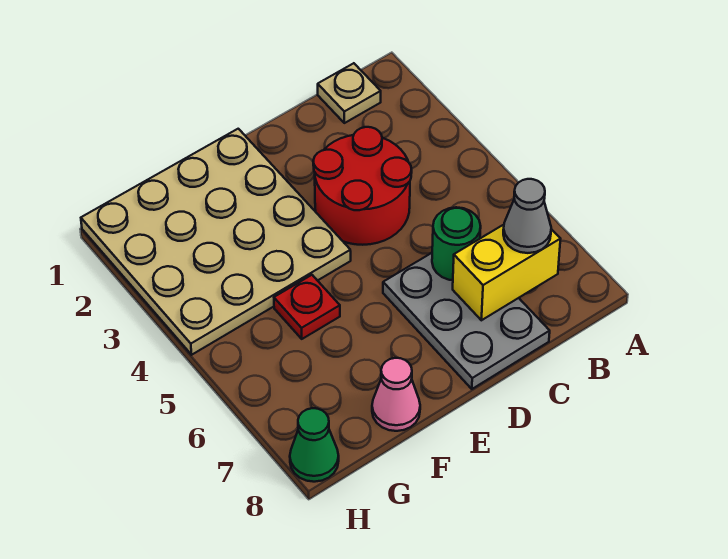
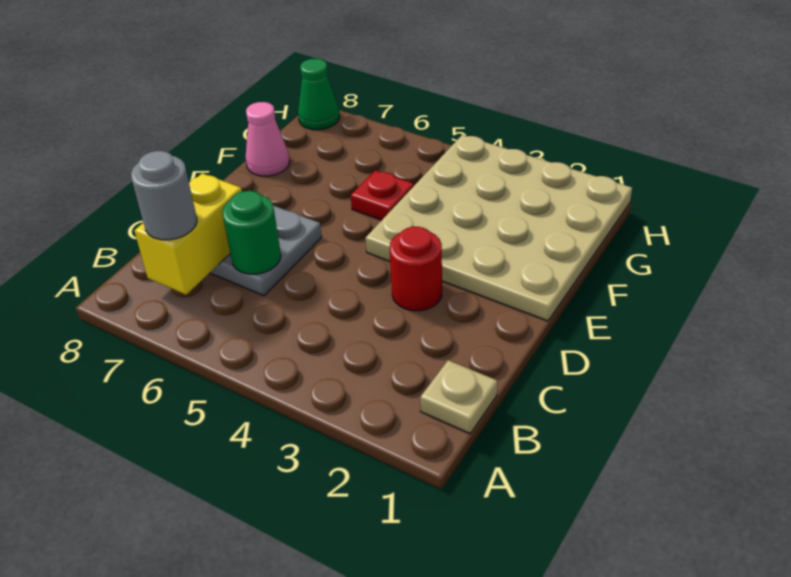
grey 1x1 cone [503,179,551,253] -> grey 1x1 round brick [131,151,197,240]
red 2x2 round brick [313,127,412,245] -> red 1x1 round brick [390,227,442,311]

